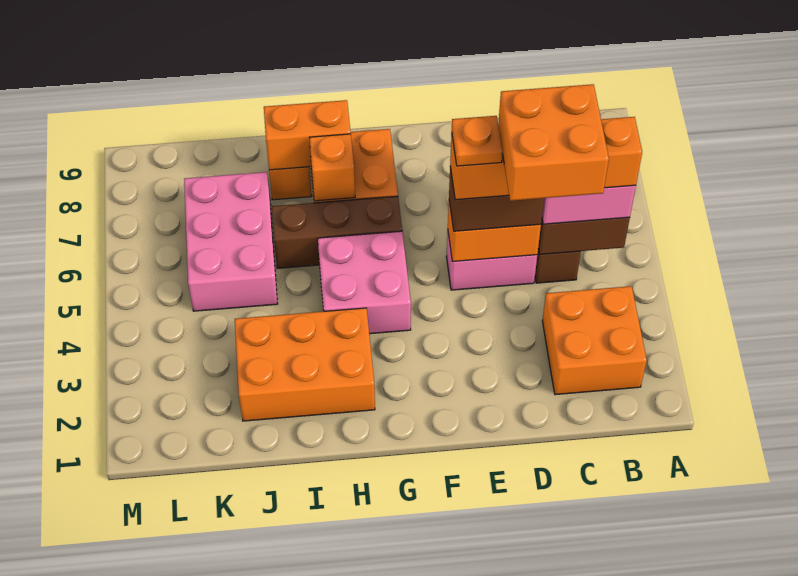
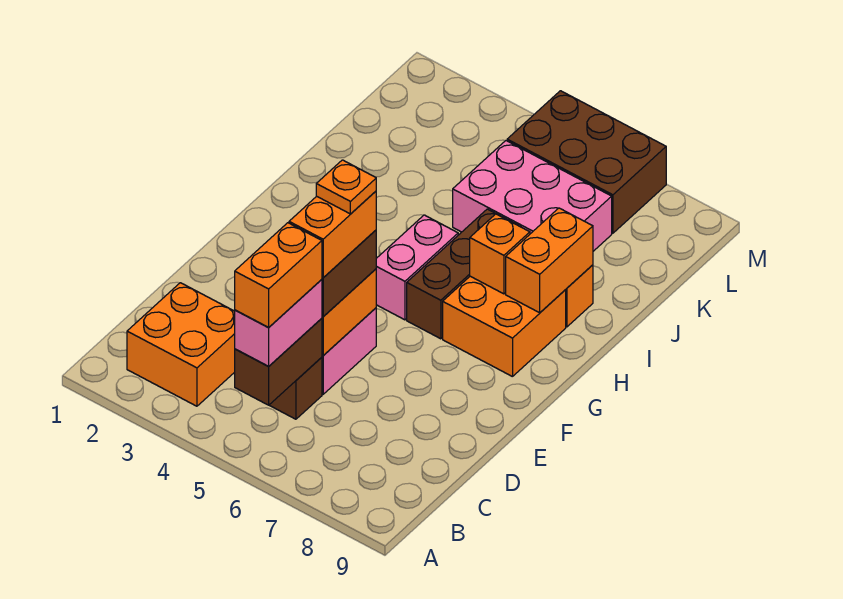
orange 2x2 brick [498,84,609,201] -> none
pink 2x2 brick [318,231,411,334] -> pink 1x2 brick [376,215,458,320]
orange 2x3 brick [235,308,375,421] -> none
none -> brown 2x3 brick [507,91,666,233]

